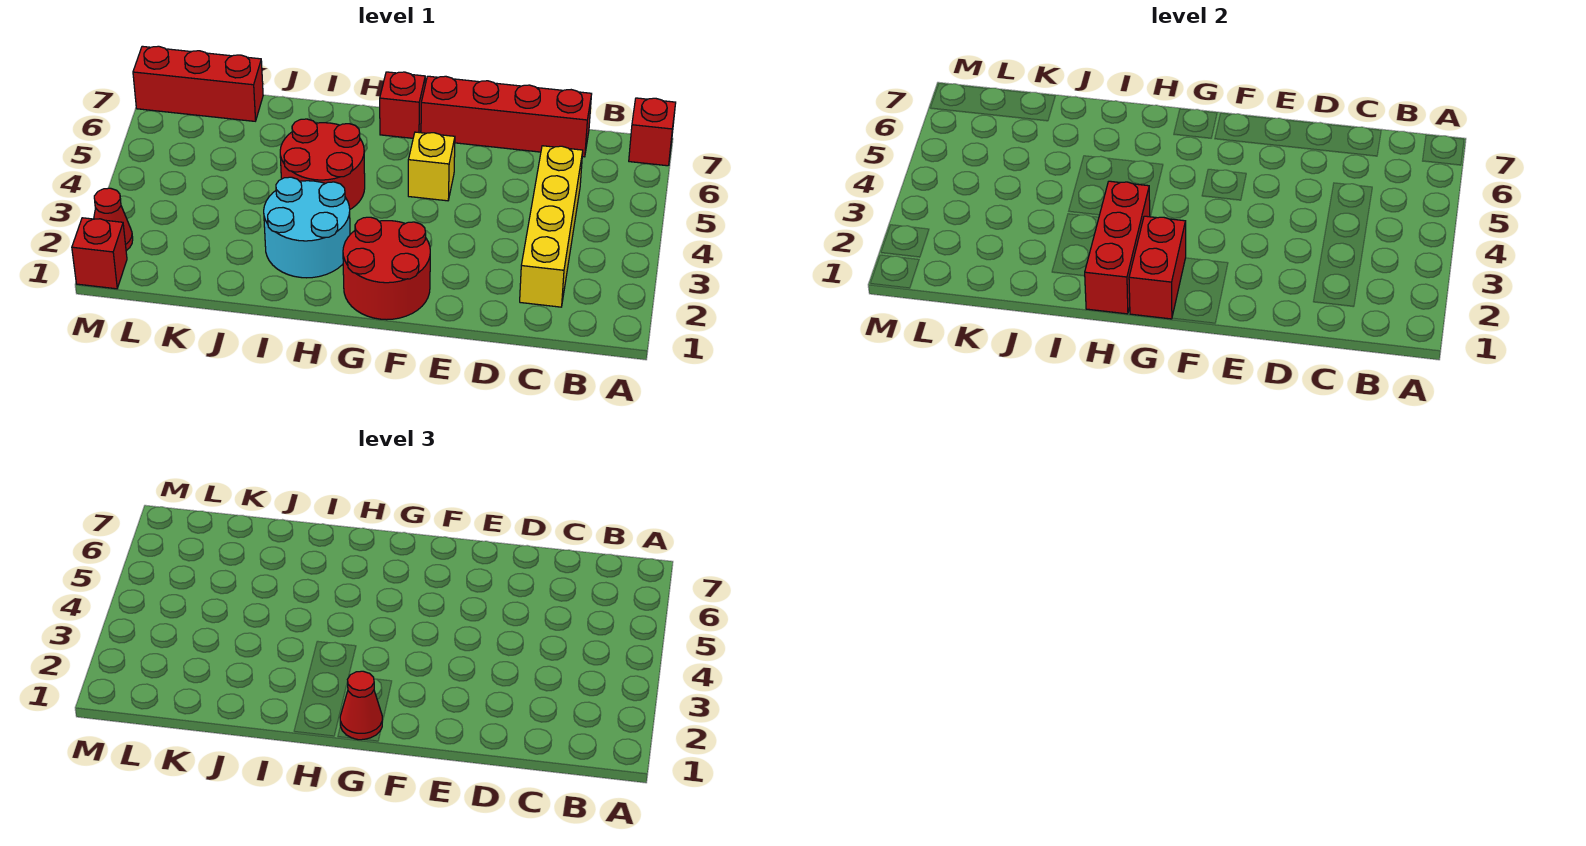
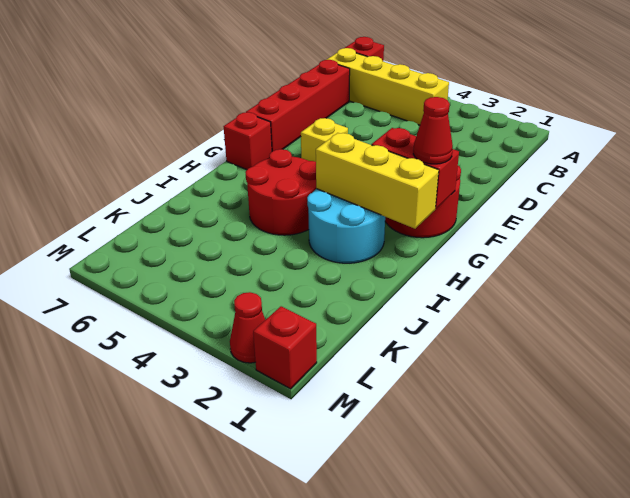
yellow 1x4 brick [520,146,583,307] -> yellow 1x4 brick moved to [327,48,449,125]
red 1x3 brick [1085,181,1150,314] -> yellow 1x3 brick [316,133,439,229]
red 1x3 brick [133,46,263,121] -> none

